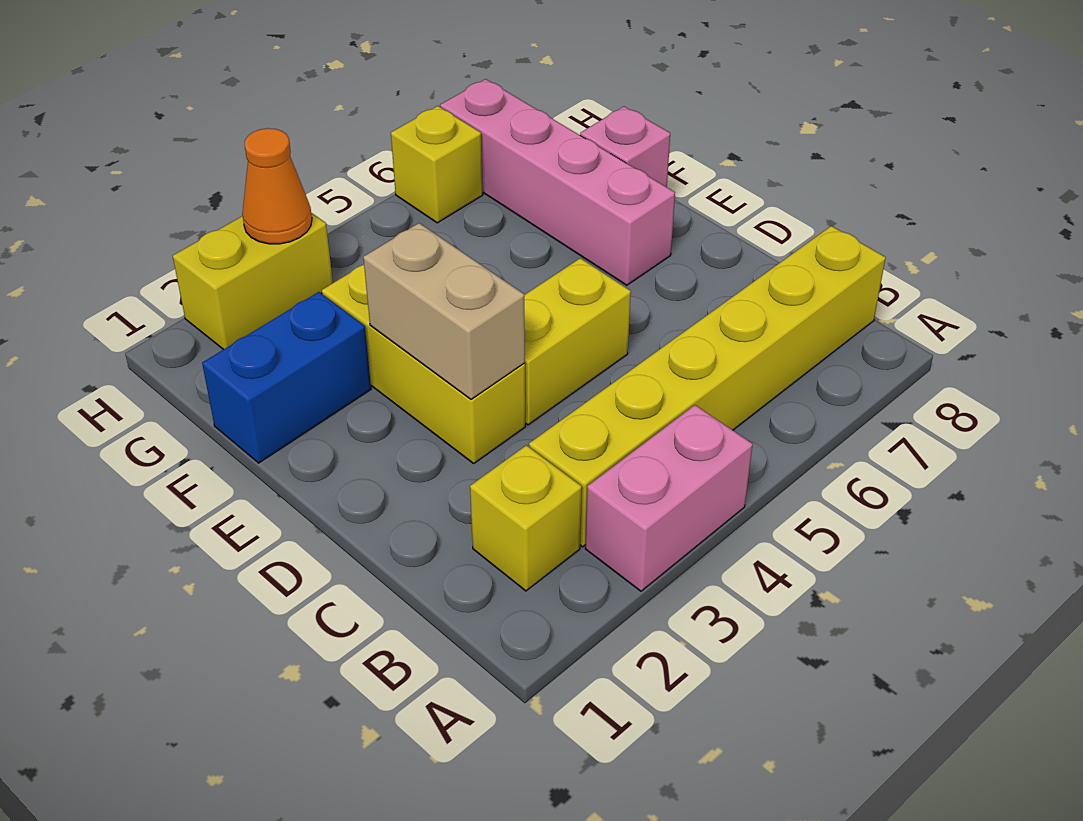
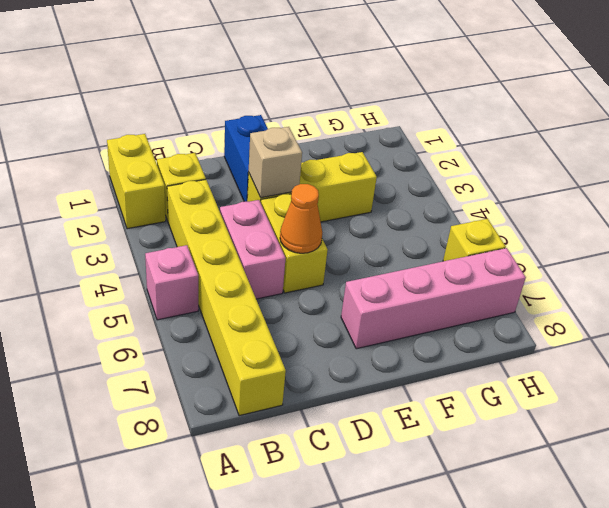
pink 1x2 brick [585,405,753,591] -> pink 1x2 brick moved to [220,200,286,299]
tan 1x2 brick [363,223,525,399] -> tan 1x1 brick [249,127,302,198]
blue 1x2 brick [202,292,371,463] -> blue 1x2 brick moved to [224,115,268,202]
pink 1x1 brick [580,106,670,187] -> pink 1x1 brick moved to [145,245,198,320]
yellow 1x2 brick [173,213,333,350] -> yellow 1x2 brick moved to [107,134,166,229]
orange 1x1 cone [242,128,312,244] -> orange 1x1 cone moved to [280,184,322,253]

